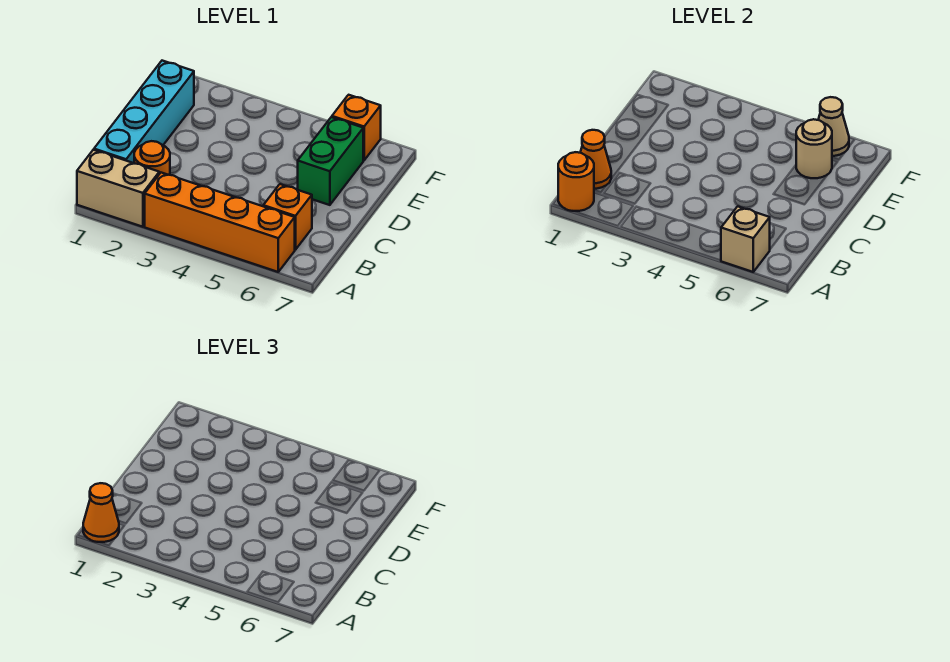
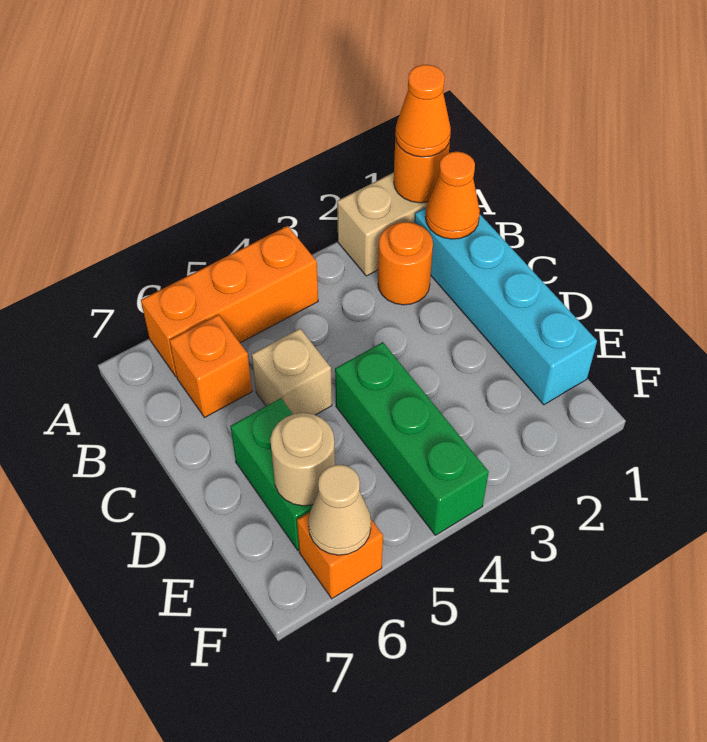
orange 1x4 brick [145,173,295,272] -> orange 1x3 brick [141,226,318,377]
tan 1x1 brick [721,206,770,272] -> tan 1x1 brick moved to [252,329,332,415]
none -> green 1x3 brick [335,342,489,535]

